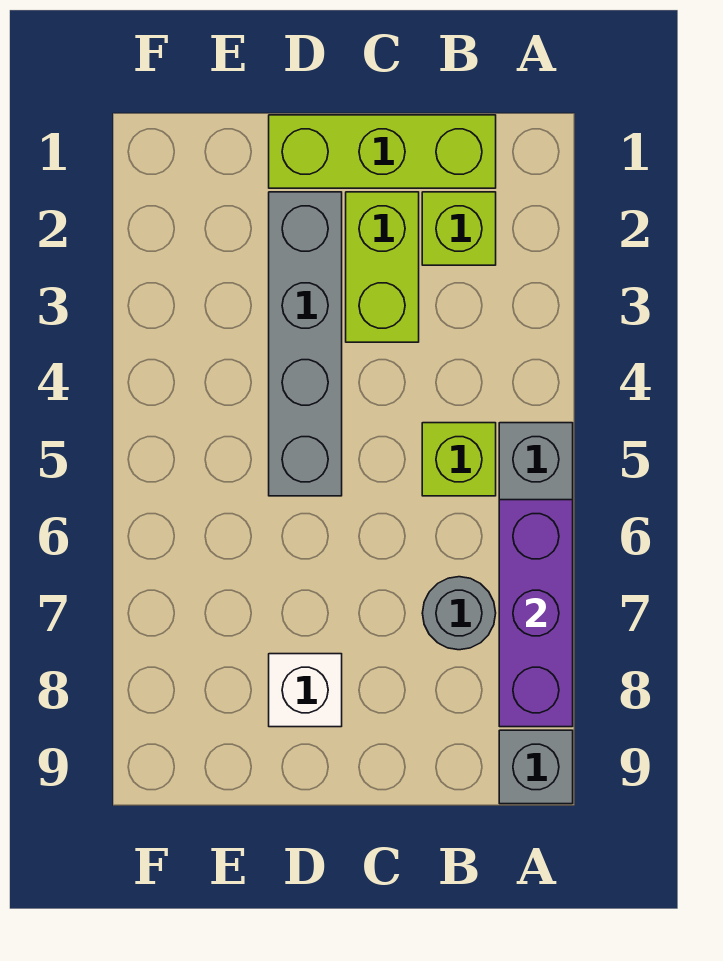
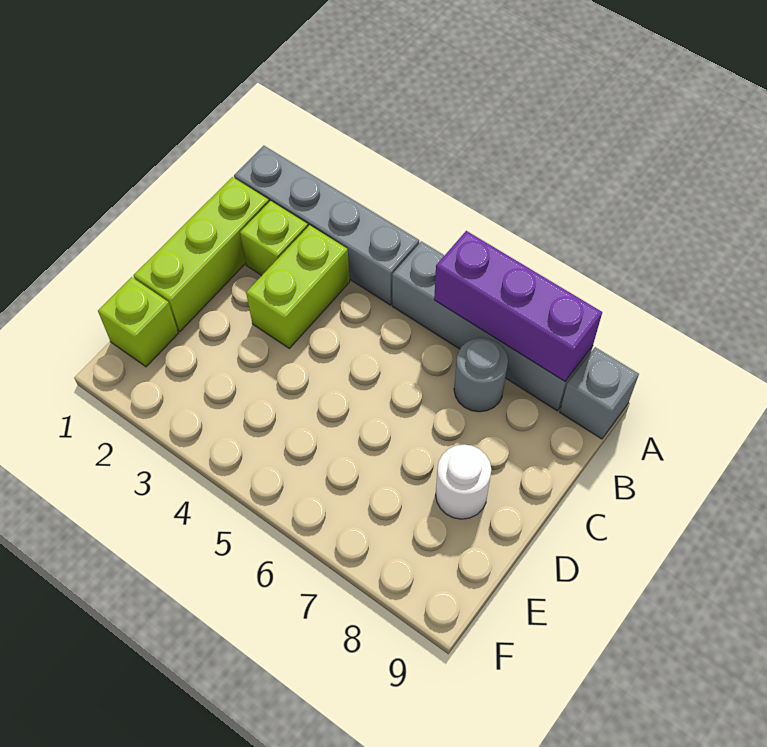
lime 1x1 brick [422,423,496,496] -> lime 1x1 brick moved to [98,277,178,367]
lime 1x2 brick [346,192,419,342] -> lime 1x2 brick turned to [246,225,350,348]
grey 1x4 brick [269,192,342,496] -> grey 1x4 brick moved to [234,146,419,305]
white 1x1 brick [269,654,342,727] -> white 1x1 round brick [436,445,491,519]

